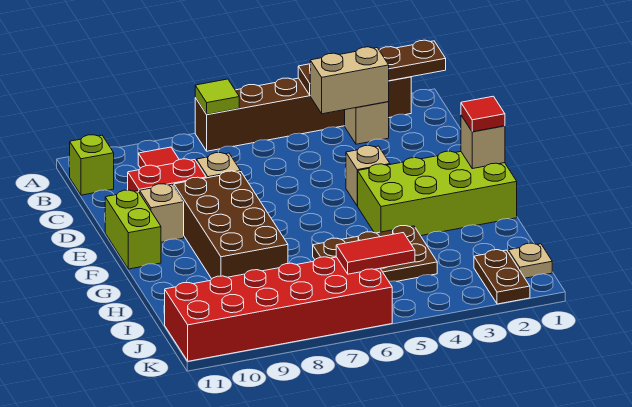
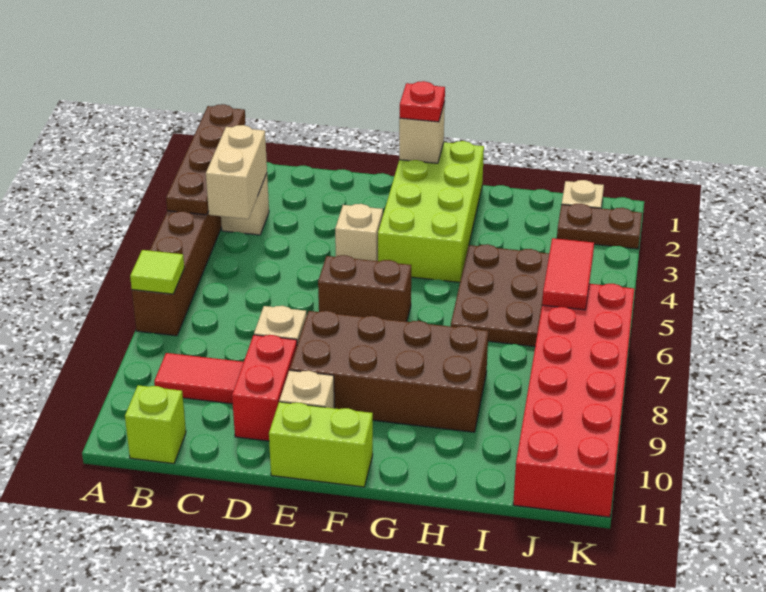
none -> brown 1x2 brick [318,255,411,322]
red 1x1 tile [461,96,505,132] -> red 1x1 plate [400,81,445,122]

